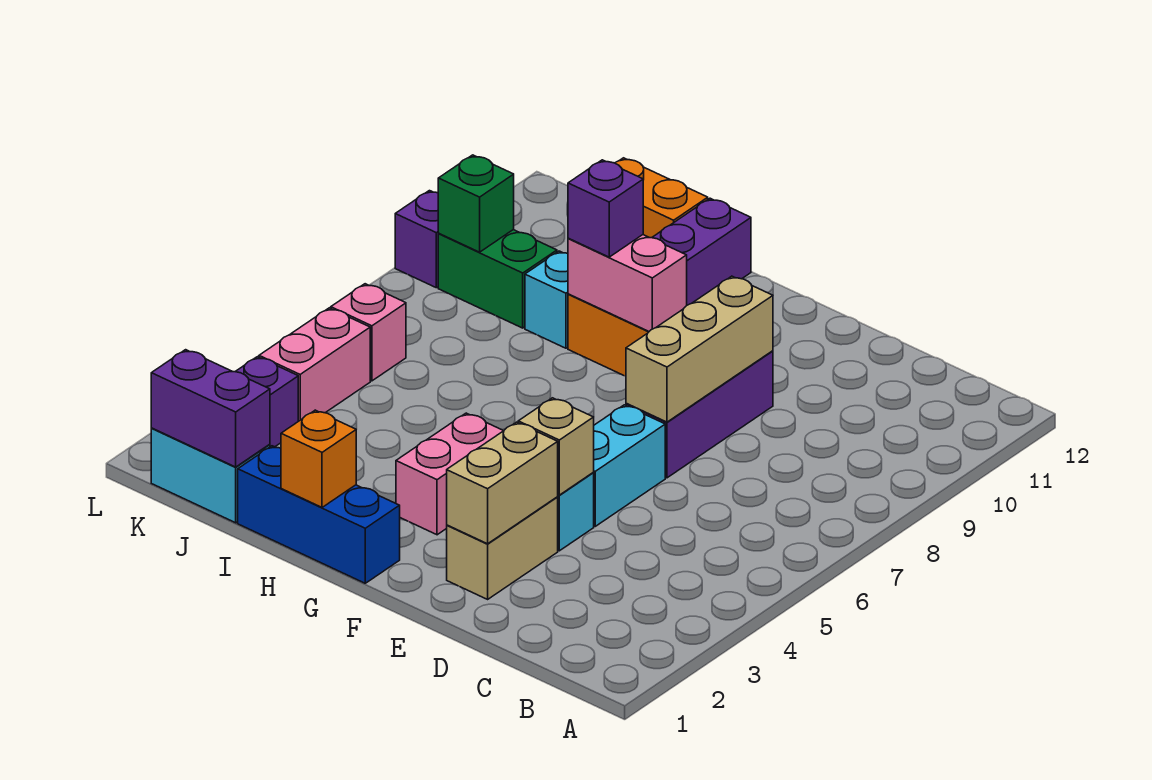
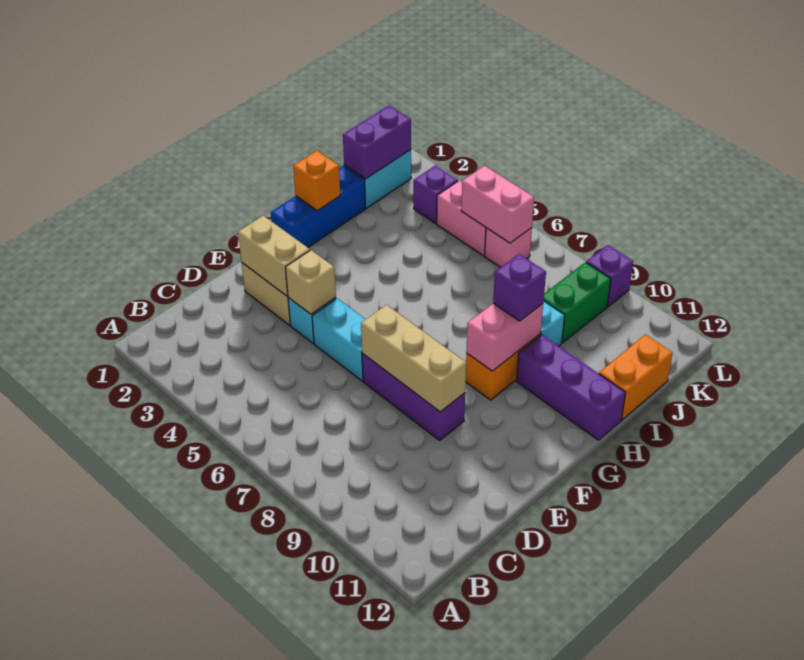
pink 1x2 brick [396,413,503,535] -> pink 1x2 brick moved to [461,166,534,243]
green 1x1 brick [438,155,514,252] -> none

